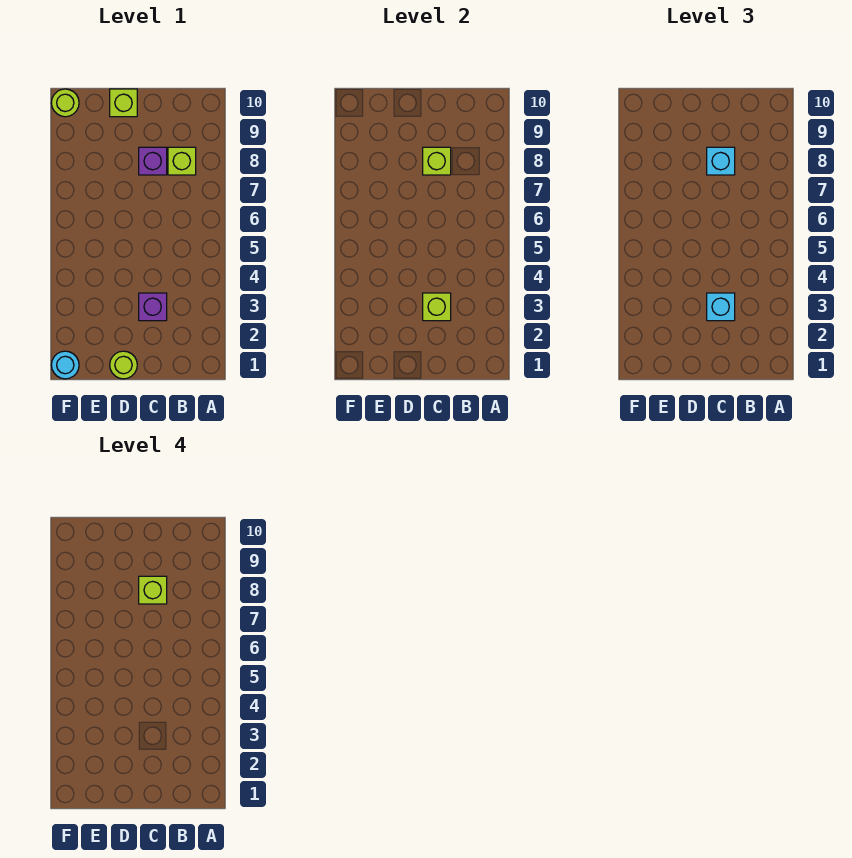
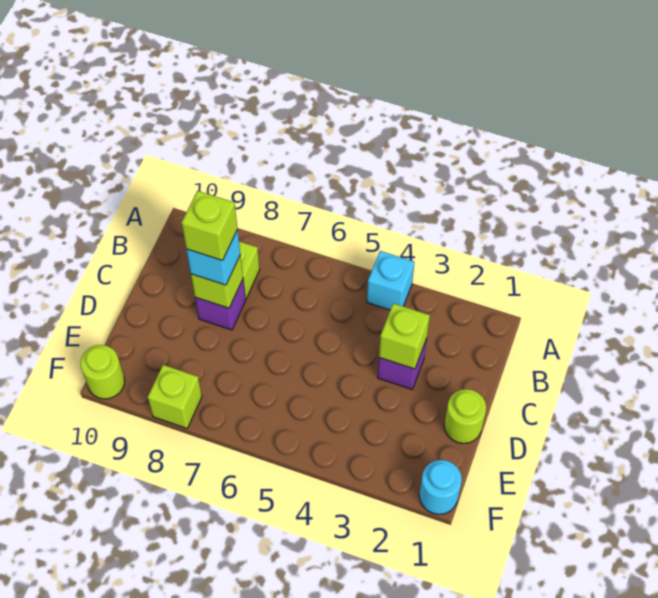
cyan 1x1 brick [707,293,735,321] -> cyan 1x1 brick moved to [367,251,414,310]
lime 1x1 brick [110,89,137,117] -> lime 1x1 brick moved to [148,365,202,428]

